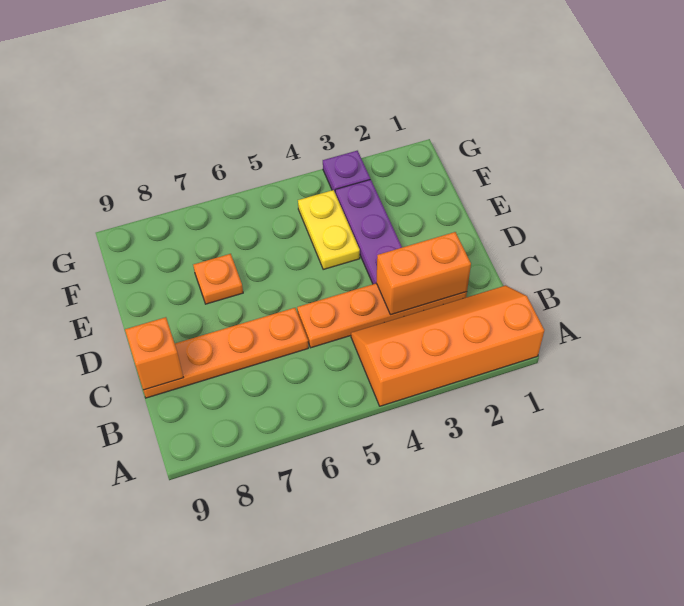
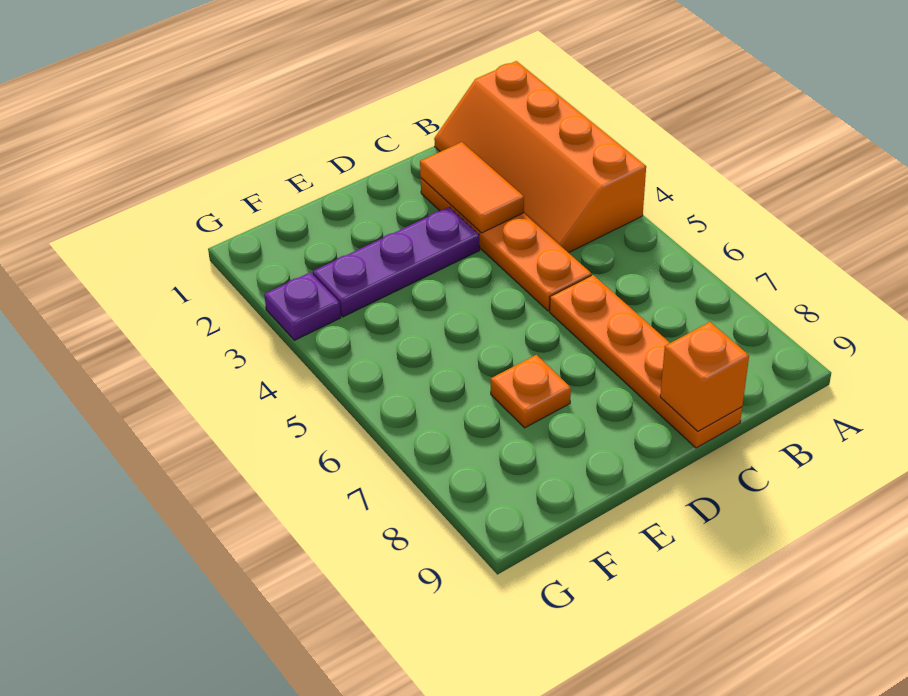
orange 1x2 brick [376,232,471,315] -> orange 1x2 tile [420,142,524,233]
yellow 1x2 plate [298,190,360,269] -> none

